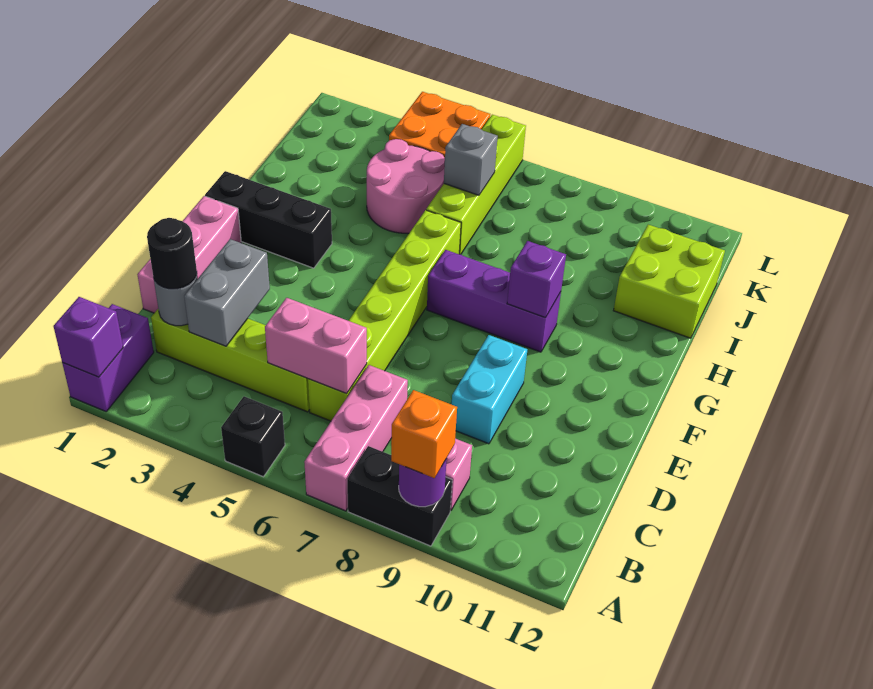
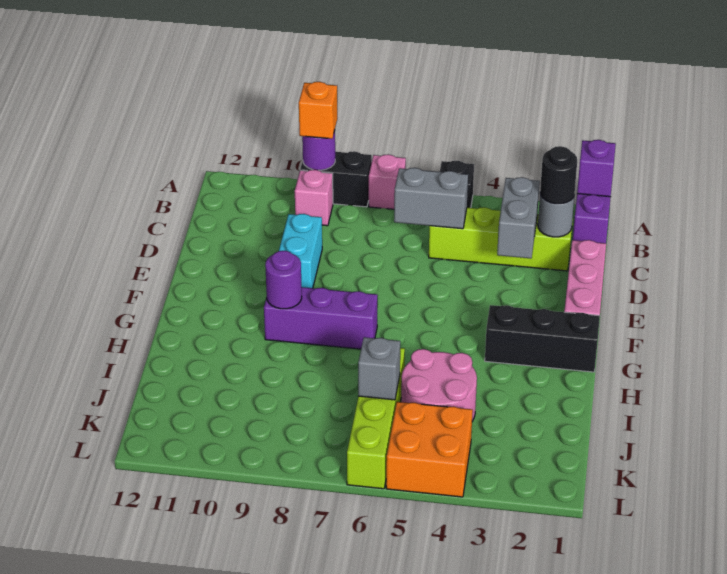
pink 1x3 brick [304,365,408,511] -> pink 1x1 brick [369,154,406,209]
pink 1x2 brick [265,298,367,394] -> grey 1x2 brick [394,168,468,229]
lime 1x6 brick [308,210,461,421] -> none
purple 1x1 brick [507,241,566,318] -> purple 1x1 round brick [265,251,302,309]
lime 2x2 brick [613,225,725,338] -> none

